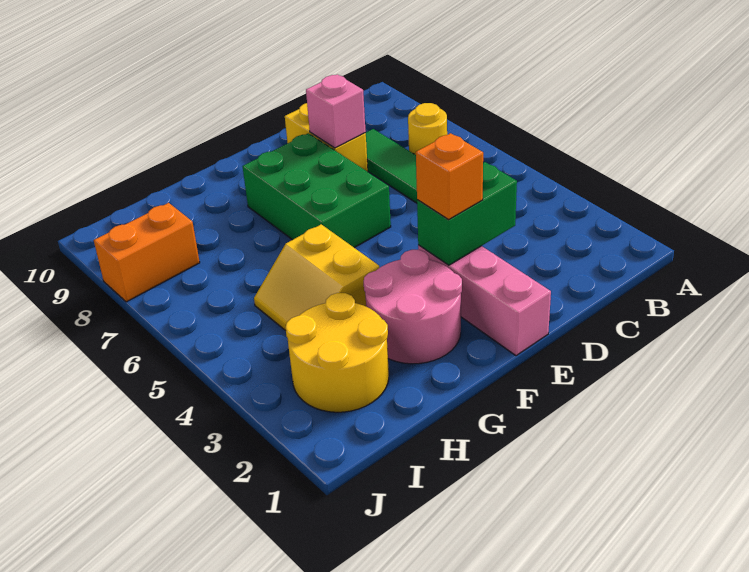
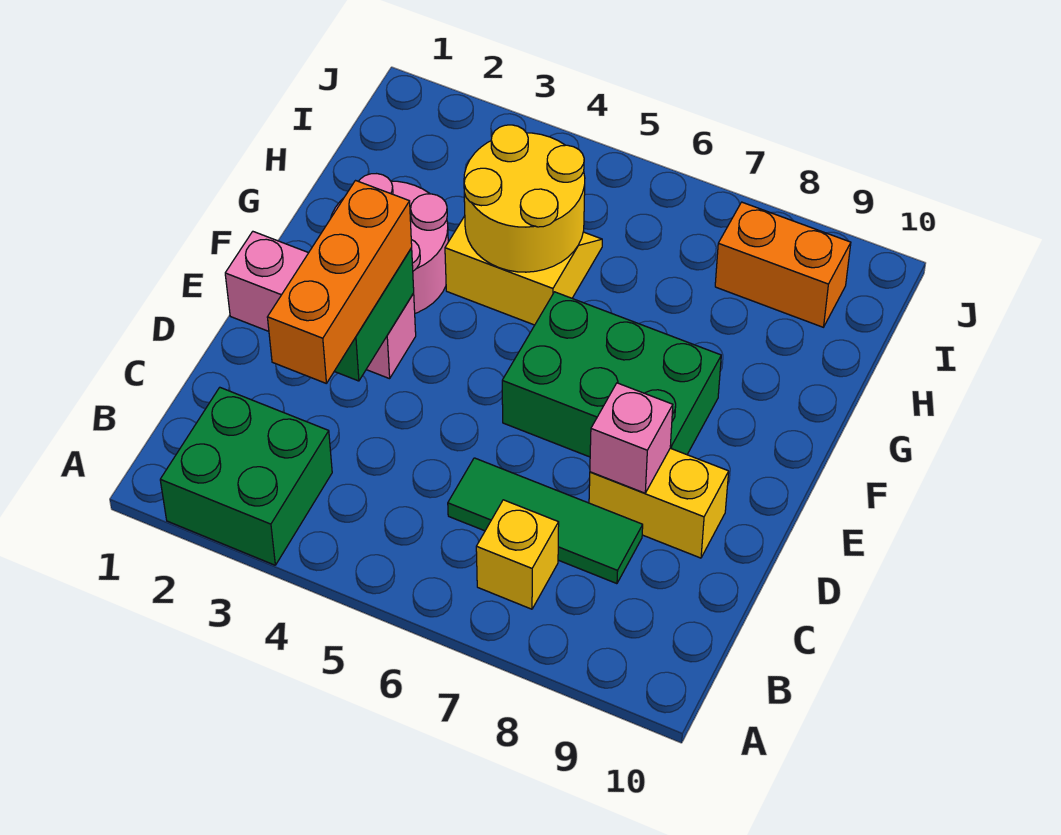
none -> green 2x2 brick [160,388,332,565]
yellow 1x1 round brick [408,103,447,155] -> yellow 1x1 brick [476,500,559,609]
orange 1x1 brick [416,133,483,220] -> orange 1x3 brick [267,181,412,383]
yellow 2x2 round brick [286,293,389,412] -> yellow 2x2 round brick moved to [464,125,585,272]
orange 1x2 brick [94,203,200,302] -> orange 1x2 brick turned to [715,202,851,327]

